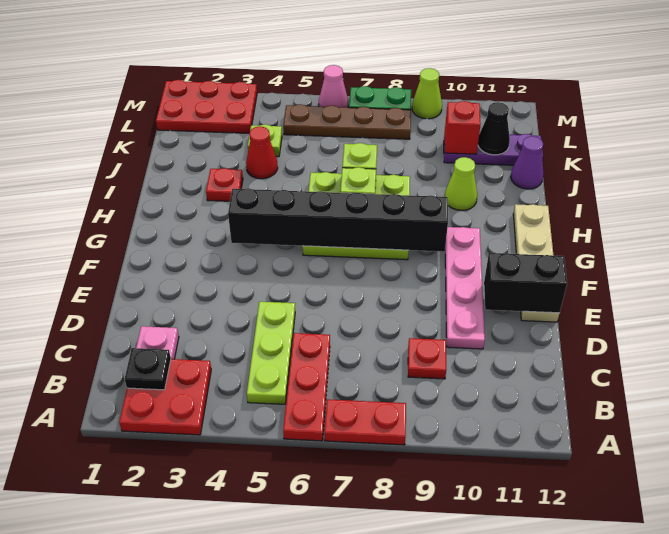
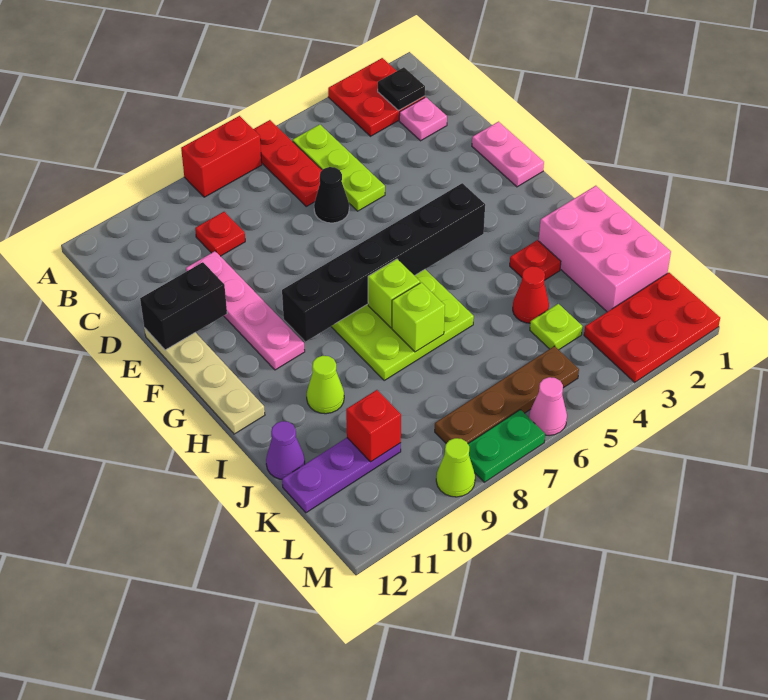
red 1x2 plate [325,399,406,445] -> red 1x2 brick [181,116,262,197]
none -> pink 1x2 plate [472,122,544,187]
none -> pink 2x3 brick [539,186,671,312]
black 1x1 cone [478,102,510,155] -> black 1x1 cone moved to [314,167,349,223]

